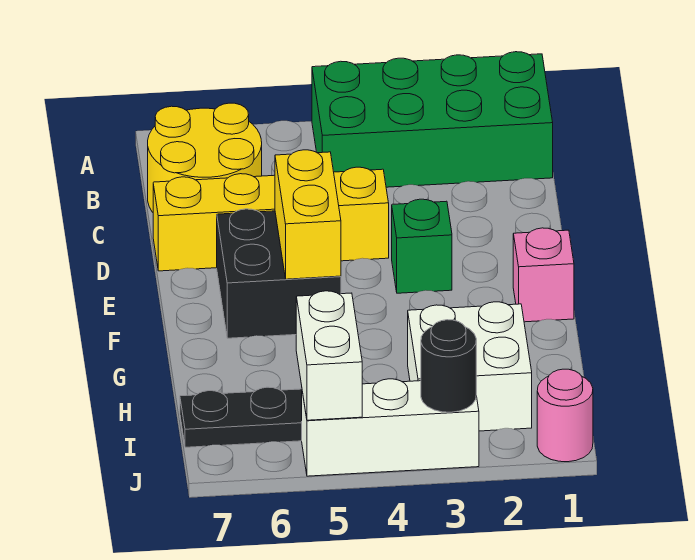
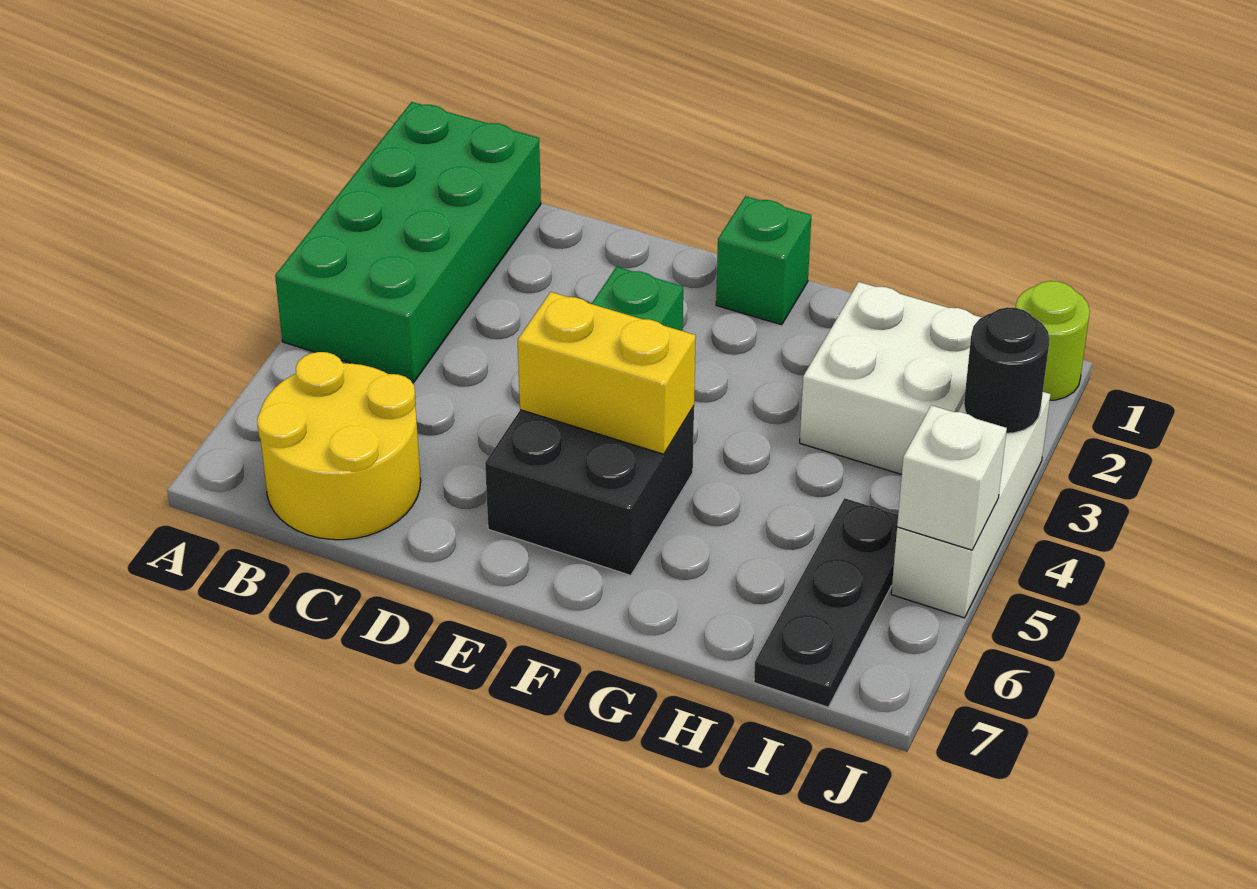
yellow 1x4 brick [153,167,389,271] -> none
pink 1x1 brick [513,228,574,322] -> green 1x1 brick [716,196,811,325]
white 1x2 brick [296,291,362,420] -> white 1x1 brick [897,405,1007,550]
pink 1x1 round brick [537,369,593,462] -> lime 1x1 round brick [1016,281,1090,400]

